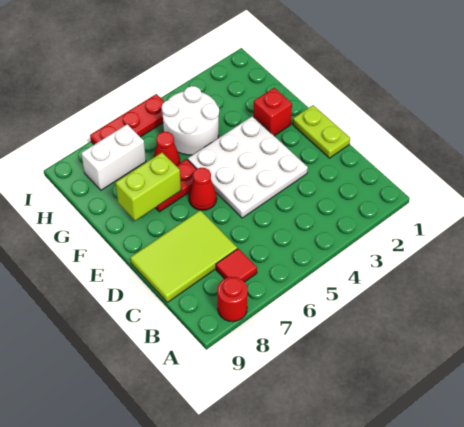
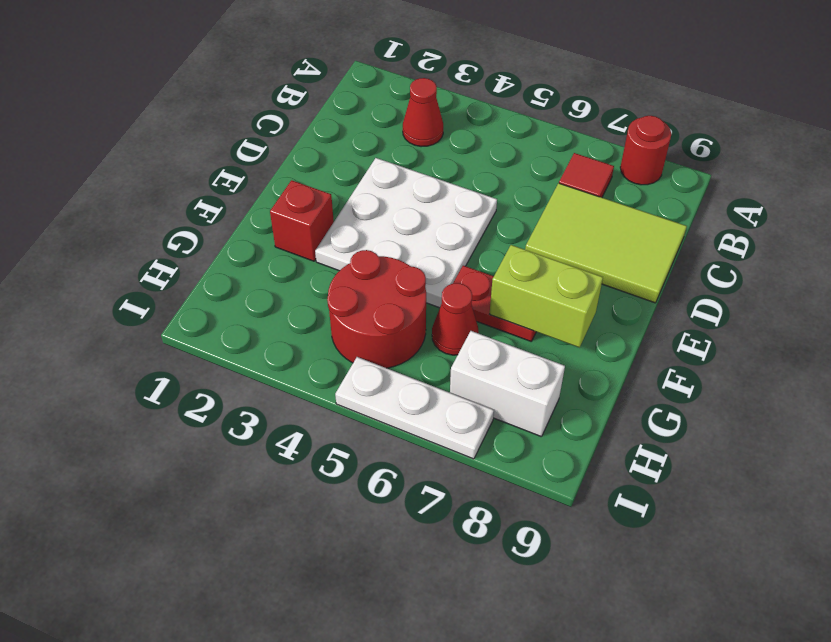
lime 1x2 plate [293,105,350,158] -> none
red 1x1 cone [189,168,217,210] -> red 1x1 cone moved to [403,78,443,147]
white 2x2 round brick [162,86,219,155] -> red 2x2 round brick [327,250,426,368]
red 1x3 plate [90,94,164,144] -> white 1x3 plate [335,357,494,459]

